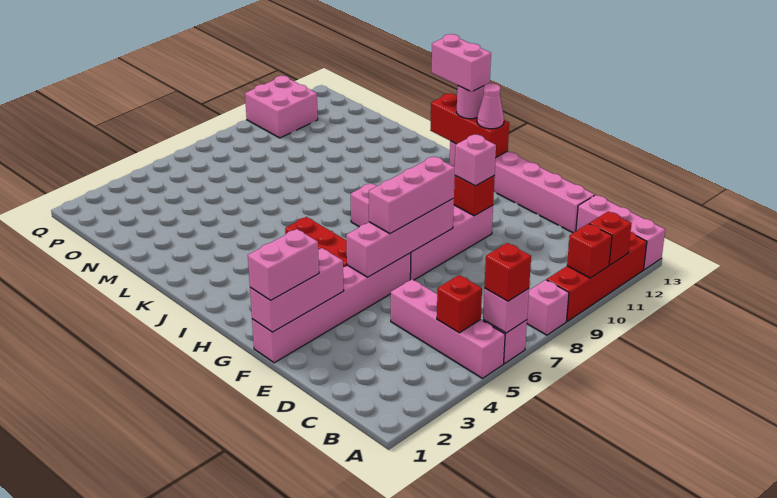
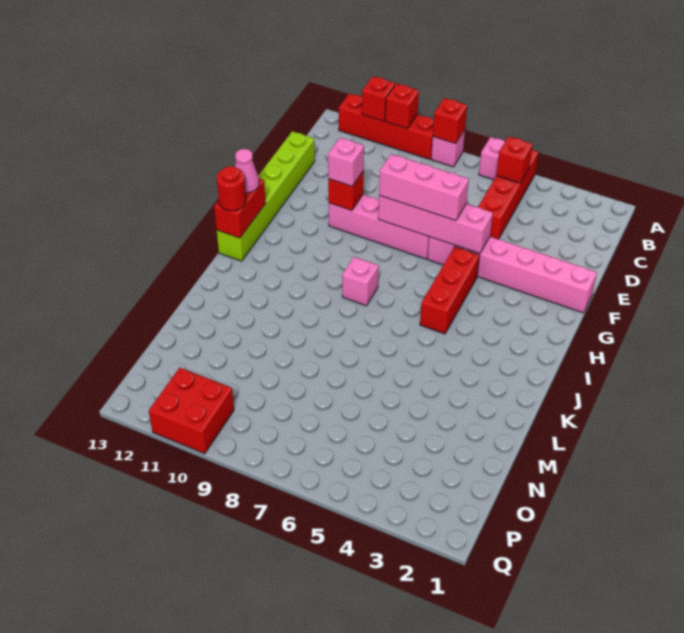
pink 1x4 brick [391,279,505,378] -> red 1x4 brick [478,150,538,239]
pink 1x1 brick [483,288,529,333] -> none
red 1x1 brick [484,243,531,301] -> red 1x1 brick moved to [433,98,467,144]
pink 1x3 brick [576,195,665,270] -> none
pink 1x6 brick [450,141,595,233] -> lime 1x6 brick [217,131,315,261]
pink 1x3 brick [250,248,344,332] -> none
pink 1x2 brick [248,229,319,300] -> none
red 1x3 brick [430,94,509,157] -> red 1x2 brick [214,178,266,238]
pink 1x1 round brick [457,85,484,119] -> red 1x1 round brick [217,166,246,211]
pink 1x2 brick [432,34,491,92] -> none
pink 2x2 brick [245,76,318,138] -> red 2x2 brick [149,368,234,454]

